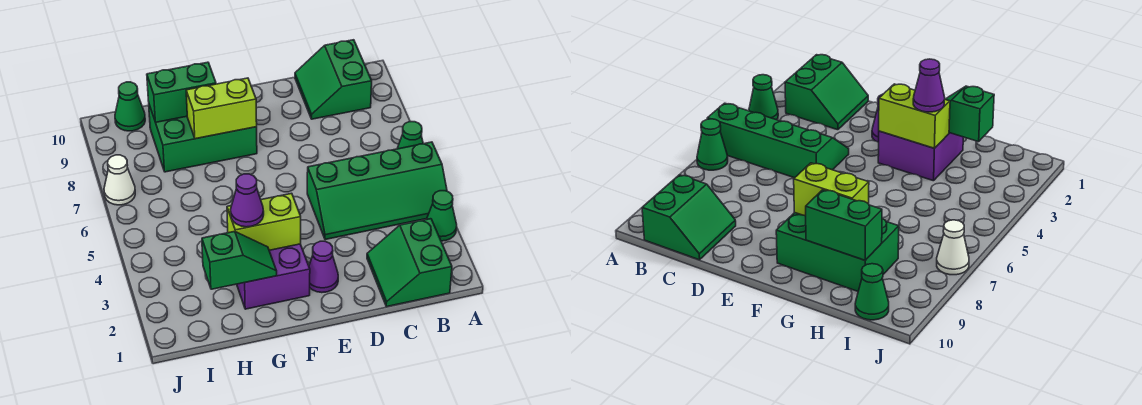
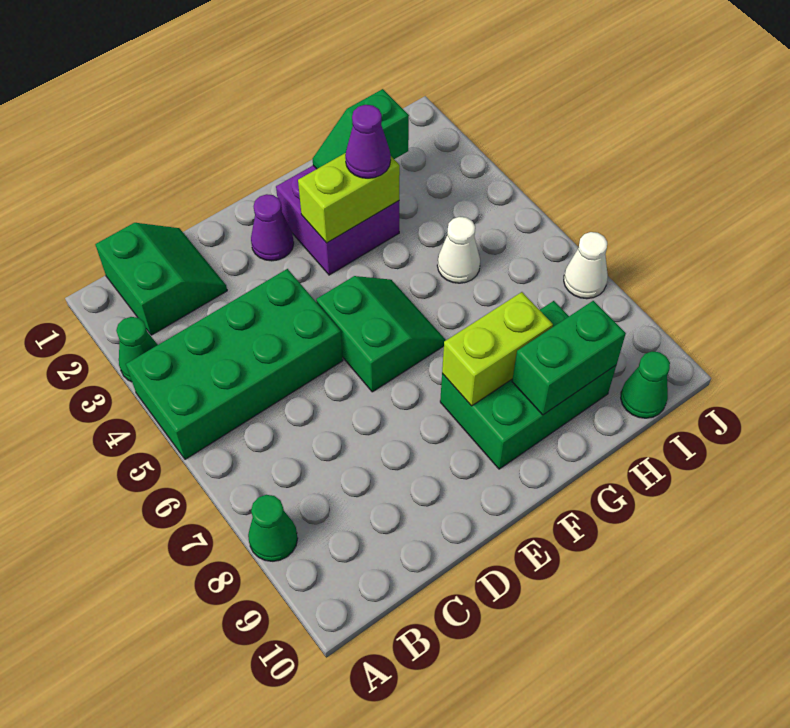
green 2x4 slope [307,142,447,240] -> green 2x4 brick [126,269,343,459]
green 1x1 cone [397,122,423,149] -> green 1x1 cone moved to [248,495,298,561]
green 2x2 slope [295,40,372,119] -> green 2x2 slope moved to [316,276,446,392]
none -> white 1x1 cone [437,217,480,283]

